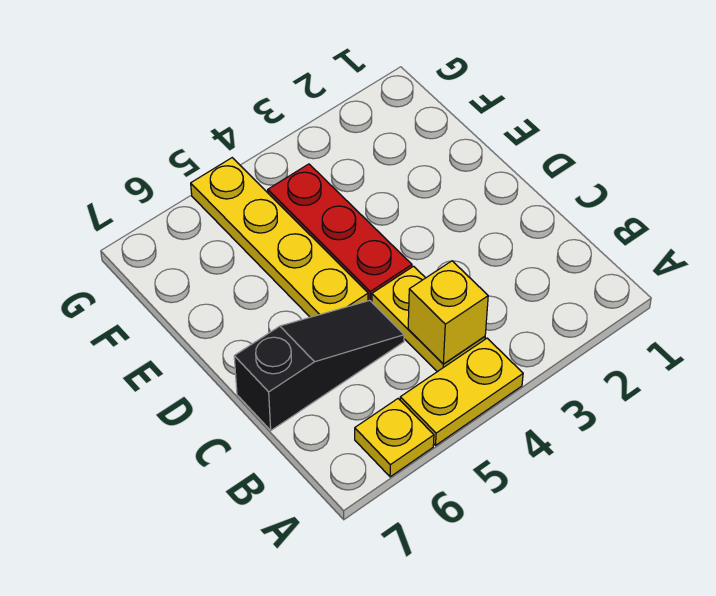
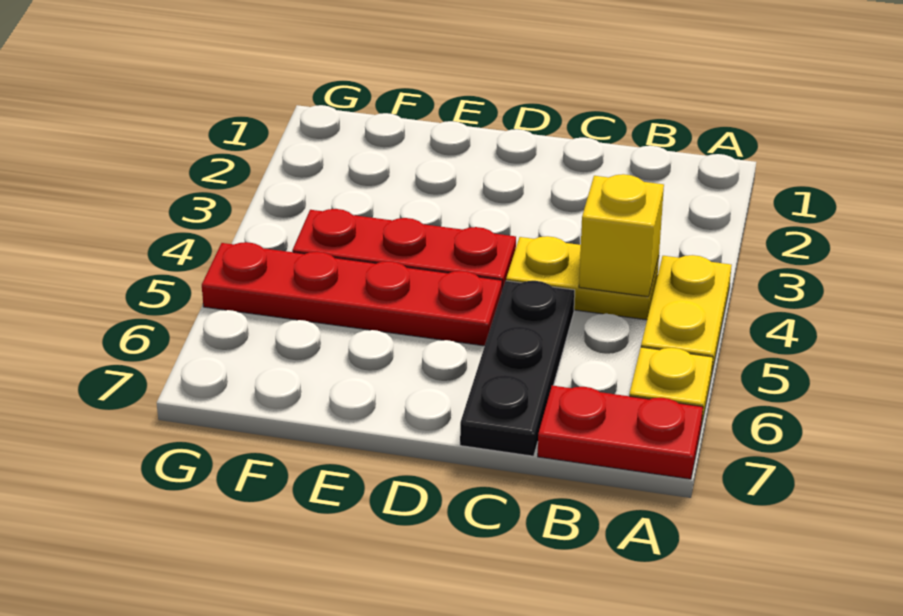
none -> red 1x2 plate [538,386,703,479]
black 1x3 slope [234,300,404,430] -> black 1x3 plate [460,281,575,456]
yellow 1x4 plate [191,158,368,317] -> red 1x4 plate [202,242,502,346]

